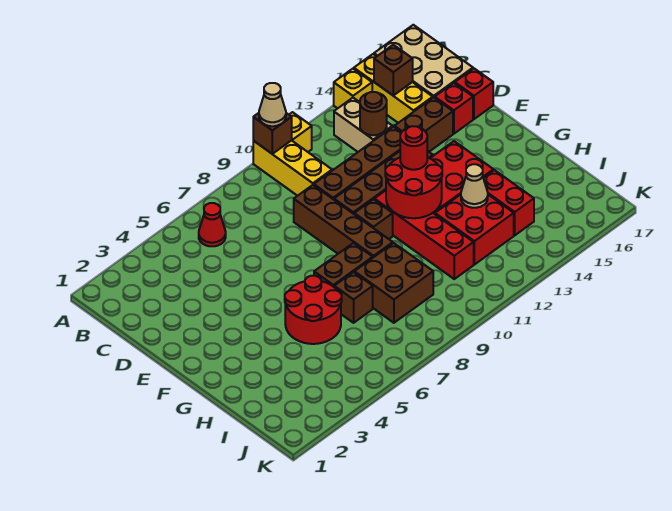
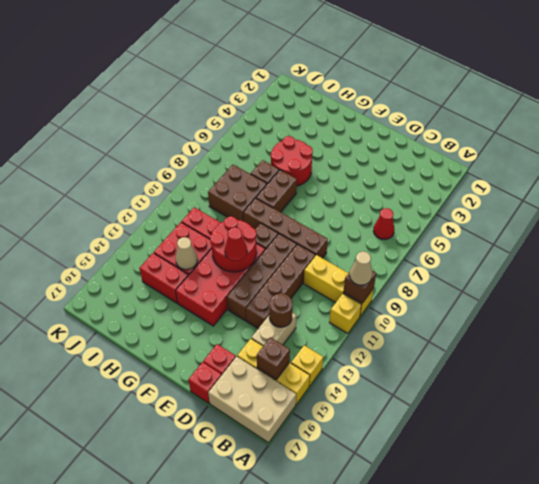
tan 1x2 brick [334,98,392,152] -> tan 1x2 brick turned to [251,313,296,346]
brown 1x2 brick [394,97,453,152] -> none
red 1x1 round brick [400,126,427,170] -> red 1x1 cone [225,227,247,261]

